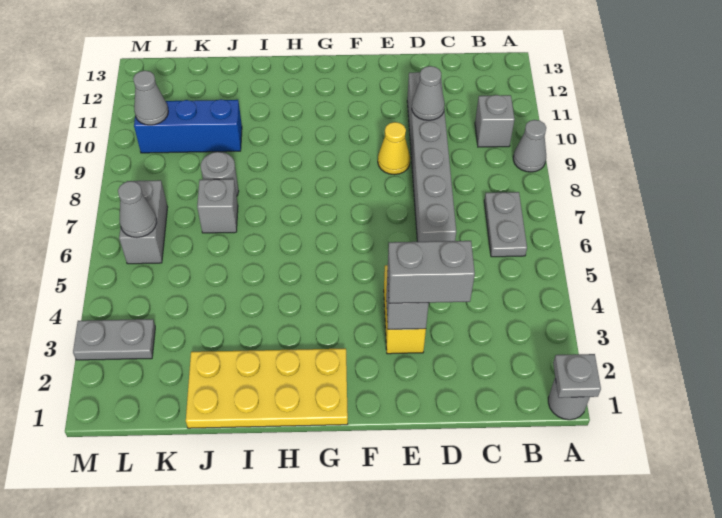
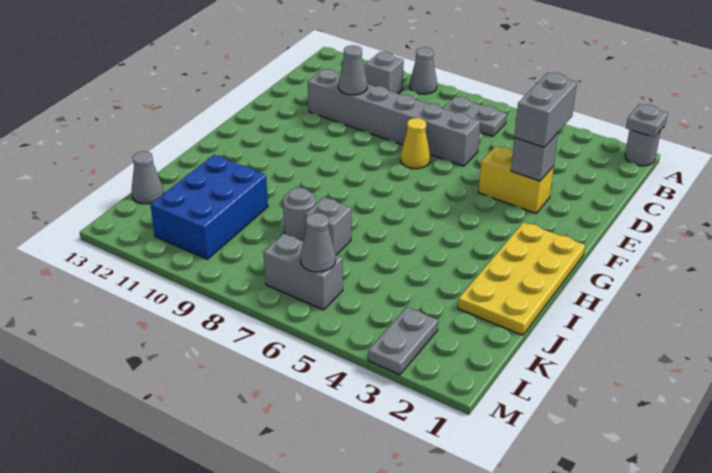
yellow 1x1 cone [378,122,410,175] -> yellow 1x1 cone moved to [400,118,430,169]
blue 1x3 brick [134,99,242,153] -> blue 2x3 brick [150,155,268,259]
grey 1x1 cone [133,71,168,125] -> grey 1x1 cone moved to [132,151,163,204]

